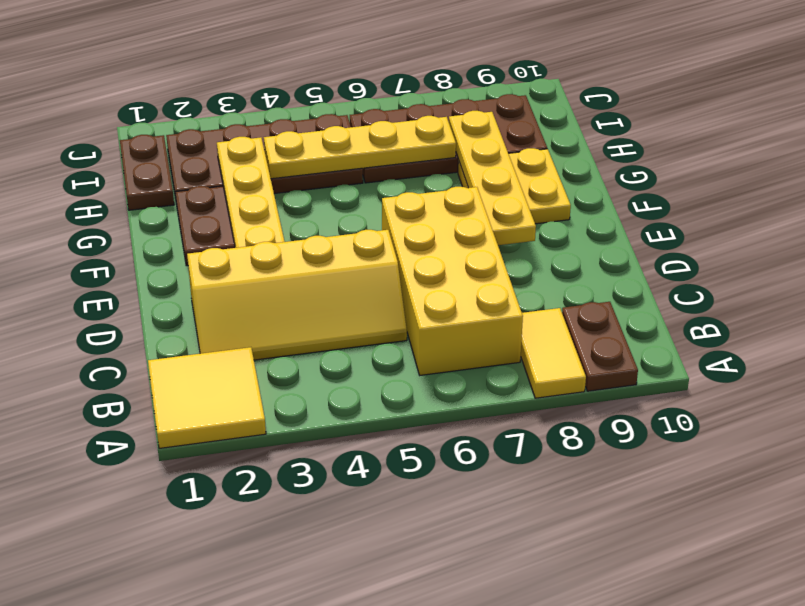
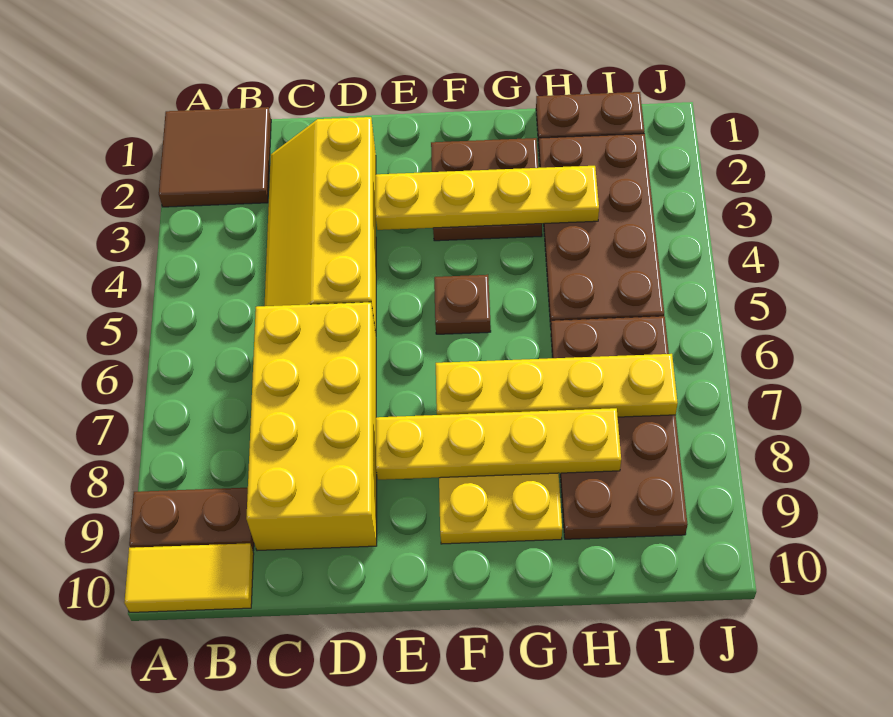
yellow 2x2 tile [148,347,266,448] -> brown 2x2 tile [159,107,271,207]
yellow 1x2 tile [521,308,586,398] -> yellow 1x2 tile moved to [124,543,254,612]
yellow 2x4 brick [382,187,523,375] -> yellow 2x4 brick turned to [246,302,377,551]
none -> brown 1x1 plate [434,275,491,334]
yellow 1x4 plate [264,116,456,179] -> yellow 1x4 plate turned to [436,354,678,417]

